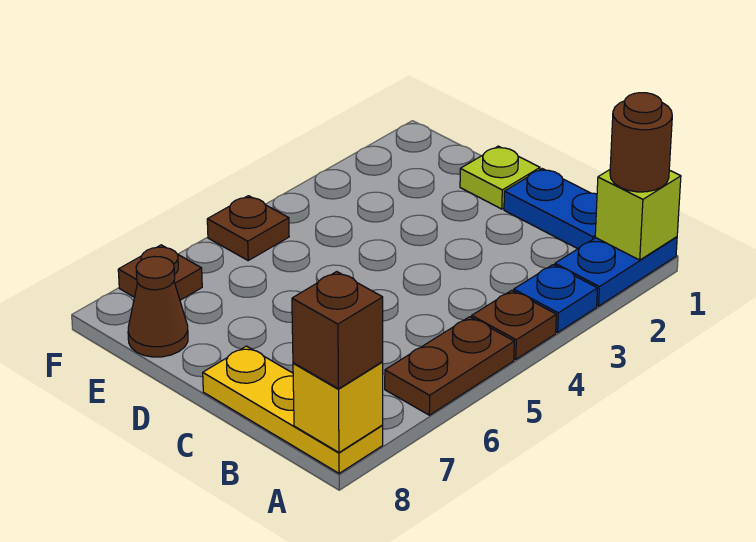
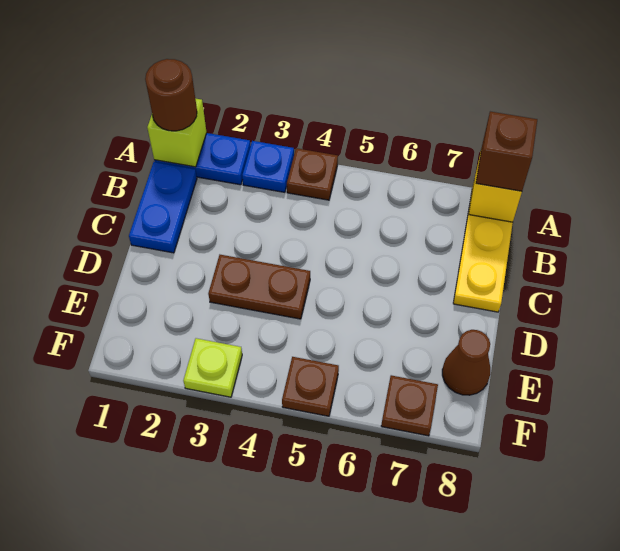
brown 1x2 plate [385,317,514,415] -> brown 1x2 plate moved to [208,255,310,319]
lime 1x1 plate [460,146,540,209] -> lime 1x1 plate moved to [183,338,242,397]

